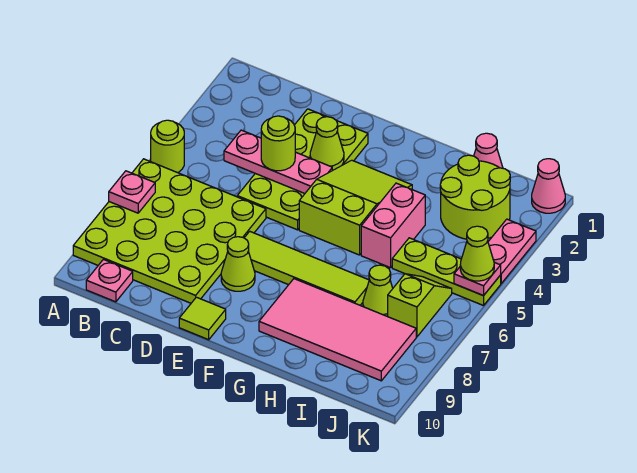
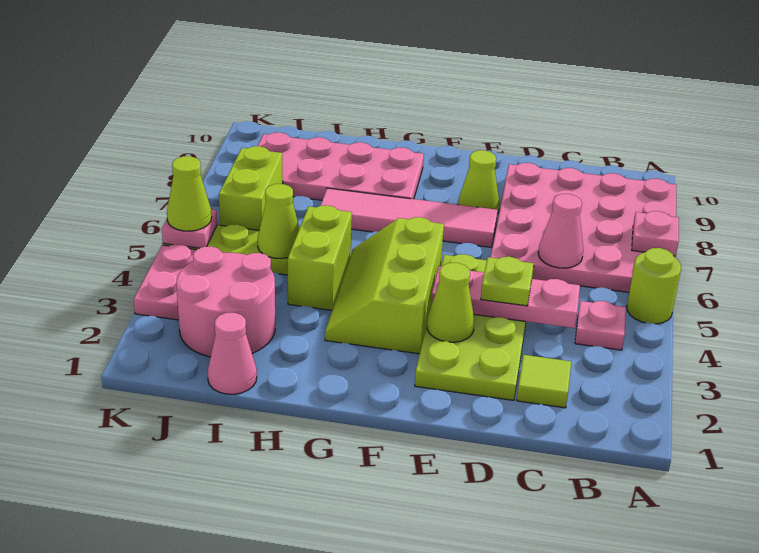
lime 4x4 plate [73,159,266,303] -> pink 4x4 plate [491,163,677,292]
pink 1x1 plate [86,260,133,302] -> pink 1x1 plate moved to [575,301,626,350]
lime 1x1 round brick [261,116,295,171] -> lime 1x1 plate [481,257,534,306]
lime 1x4 tile [245,231,369,305] -> pink 1x4 tile [320,188,498,247]
lime 1x1 tile [179,297,226,340] -> lime 1x1 tile moved to [517,355,571,408]
lime 2x3 slope [299,160,412,255] -> lime 2x3 slope turned to [325,217,444,354]
pink 2x4 tile [259,279,416,381] -> pink 2x4 plate [258,132,424,200]
pink 1x2 brick [361,183,425,268] -> lime 1x2 brick [288,205,352,310]
lime 2x2 round brick [440,155,510,239] -> pink 2x2 round brick [176,247,275,357]
lime 1x1 cone [363,265,393,316] -> lime 1x1 cone moved to [258,184,300,258]
lime 1x2 slope [388,274,452,337] -> lime 1x2 brick [219,146,283,230]
pink 1x1 cone [532,159,565,213] -> pink 1x1 cone moved to [538,194,583,268]

